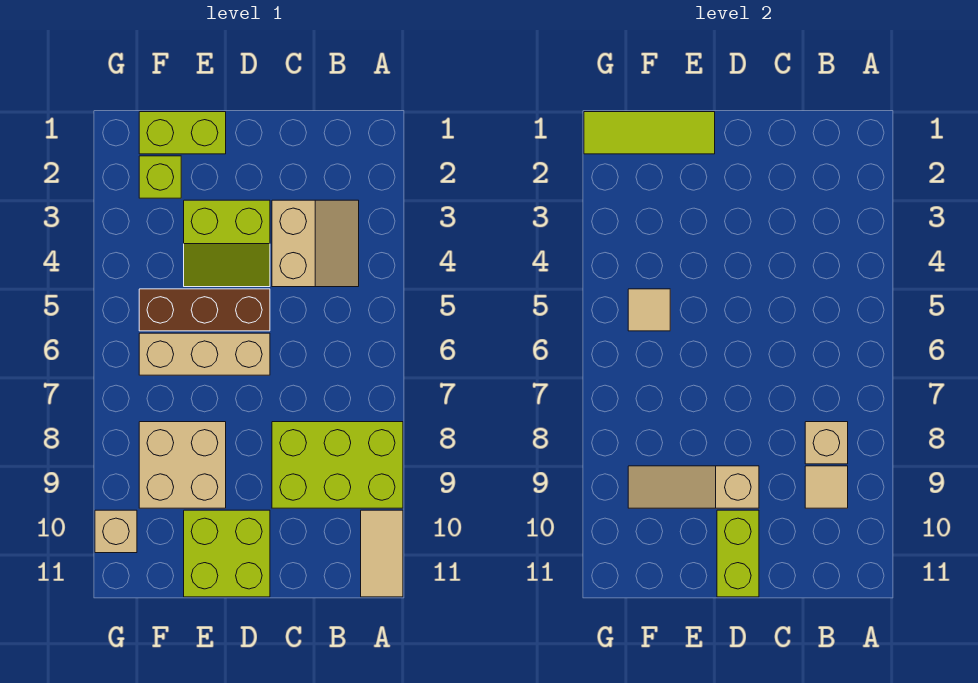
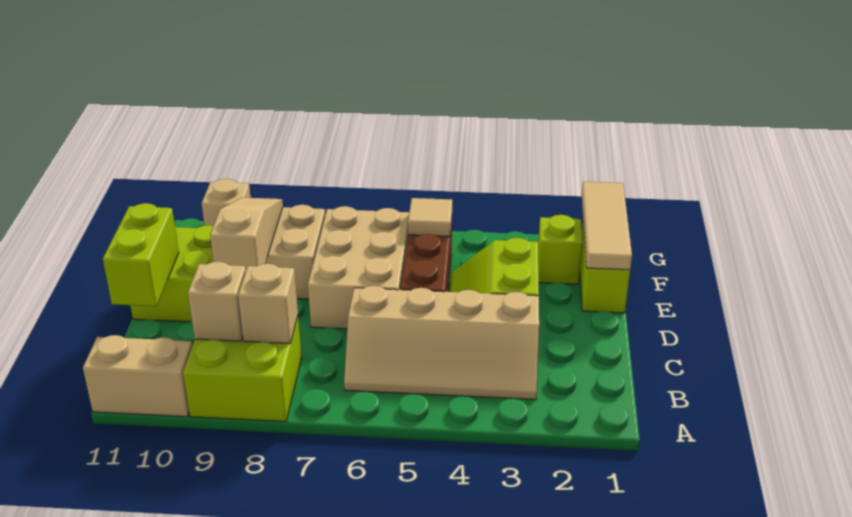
lime 2x3 brick [272,422,403,508] -> lime 2x2 brick [183,316,301,422]
tan 1x2 tile [361,510,403,597] -> tan 1x2 brick [83,335,193,417]
tan 2x2 slope [272,200,359,287] -> tan 2x4 slope [344,286,539,400]
tan 1x1 tile [805,466,848,508] -> tan 1x1 brick [188,262,246,341]
tan 1x3 brick [139,333,270,375] -> tan 2x3 brick [308,206,409,329]
lime 1x2 brick [717,510,759,597] -> lime 1x2 brick turned to [103,203,179,306]
lime 1x3 tile [584,112,715,154] -> tan 1x3 tile [582,182,632,270]

